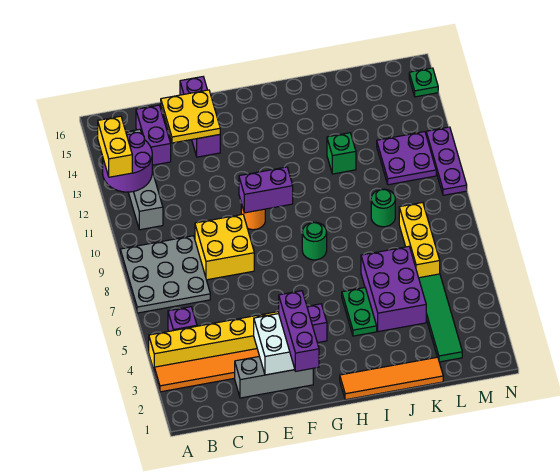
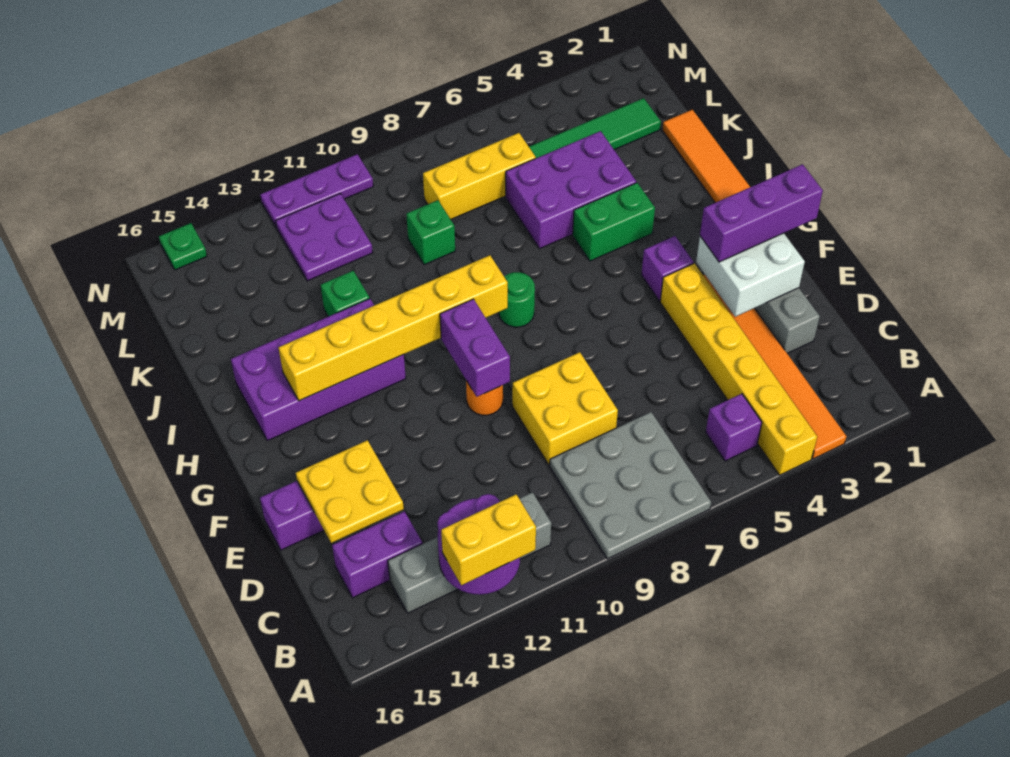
none -> yellow 1x6 brick [278,255,508,401]
none -> purple 2x4 brick [231,299,406,441]
green 1x2 plate [342,288,377,336] -> green 1x2 brick [573,183,655,261]
green 1x1 round brick [371,189,395,227] -> green 1x1 brick [406,200,455,265]

